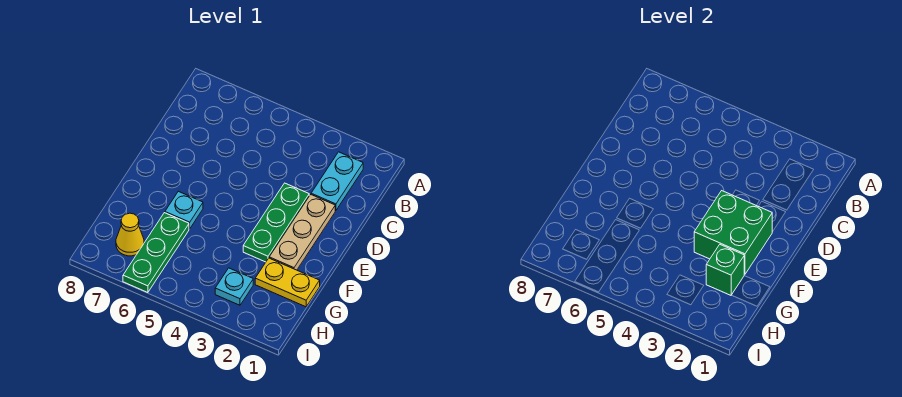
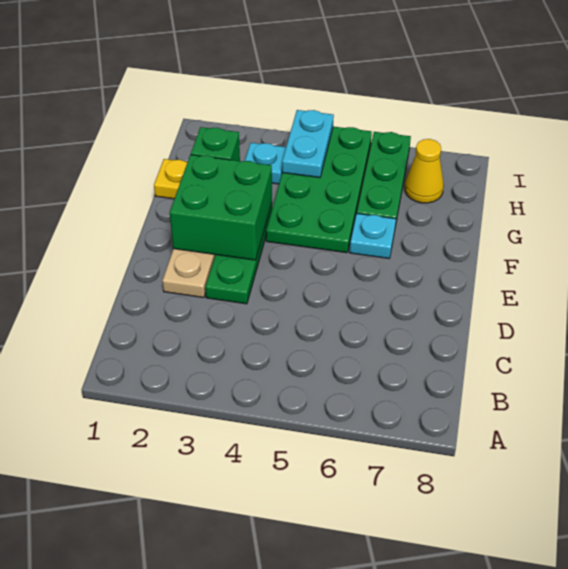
cyan 1x2 plate [311,152,363,211] -> cyan 1x2 plate moved to [282,110,334,178]
none -> green 2x4 plate [266,127,372,253]

